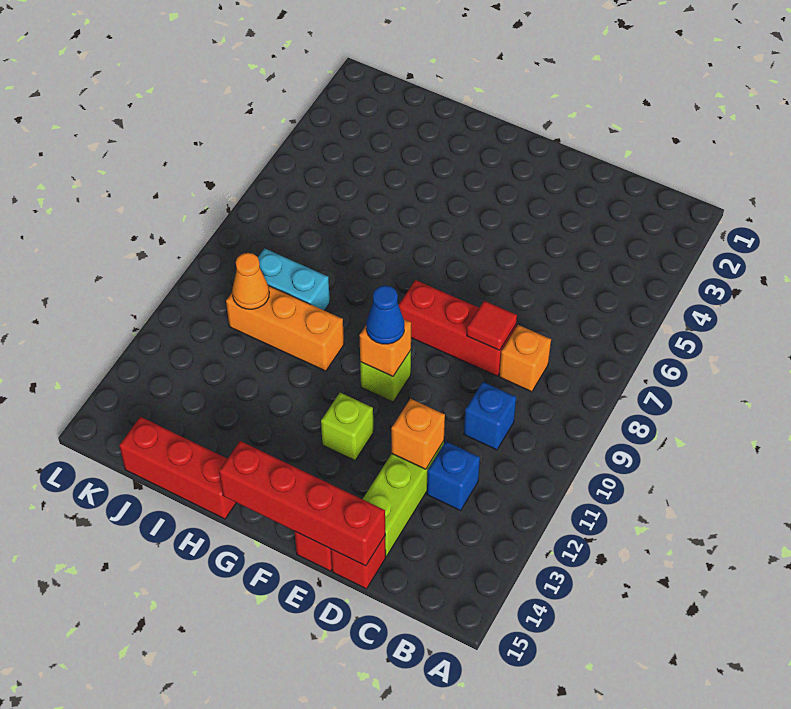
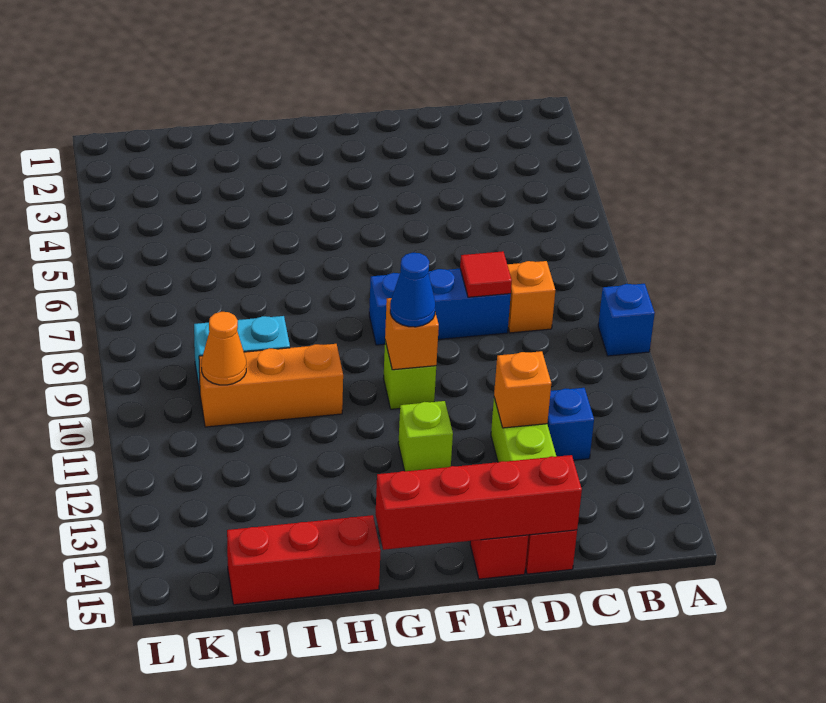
blue 1x1 brick [464,382,516,450] -> blue 1x1 brick moved to [598,284,655,356]
red 1x3 brick [399,280,516,376] -> blue 1x3 brick [369,269,511,345]

